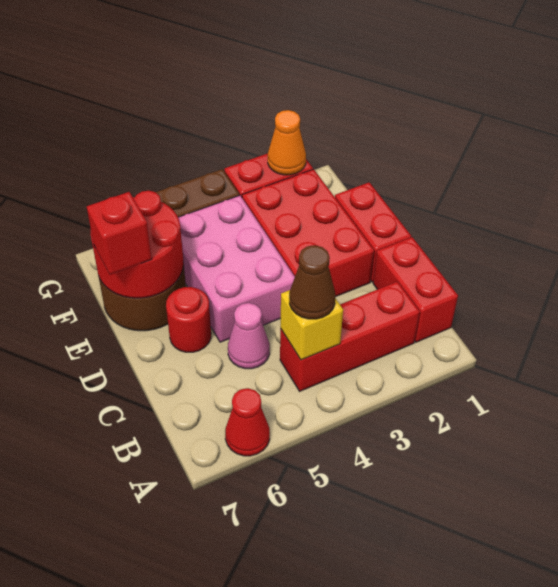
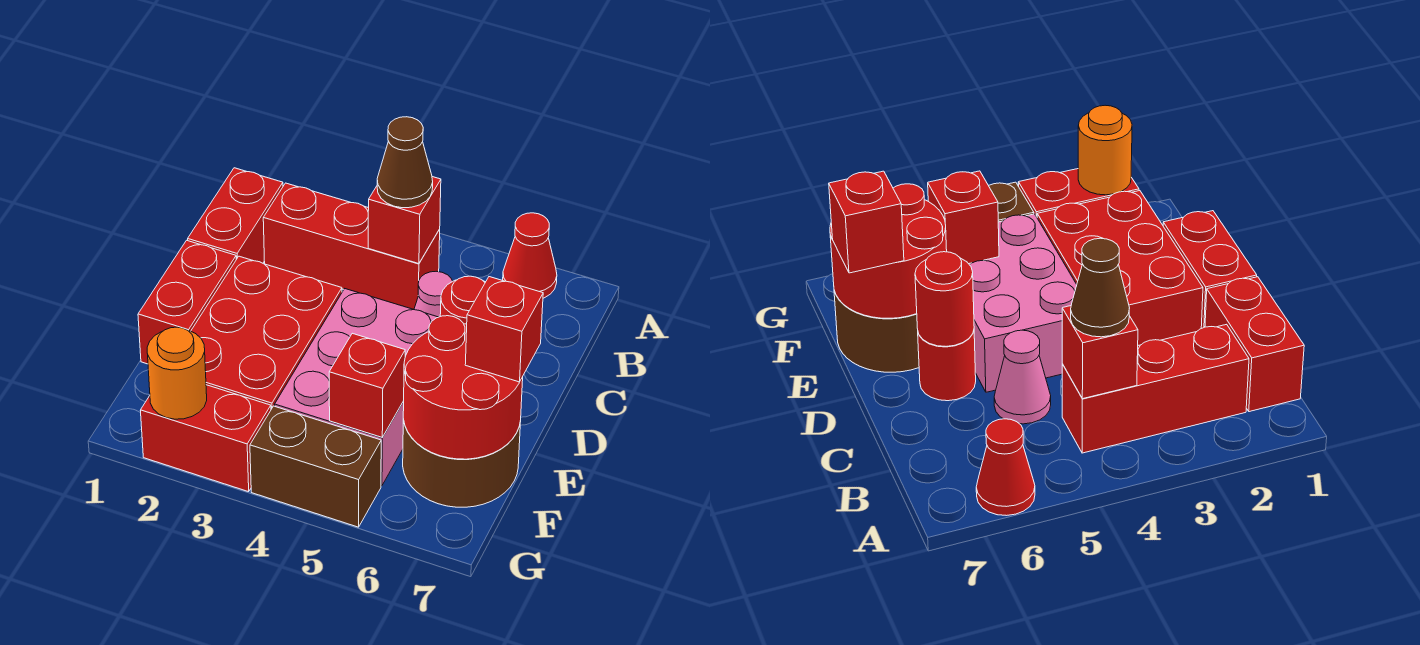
yellow 1x1 brick [280,290,343,360] -> red 1x1 brick [368,177,441,264]
none -> red 1x1 round brick [440,276,485,324]
none -> red 1x1 brick [329,333,405,437]
orange 1x1 cone [268,110,306,175] -> orange 1x1 round brick [147,327,207,419]

